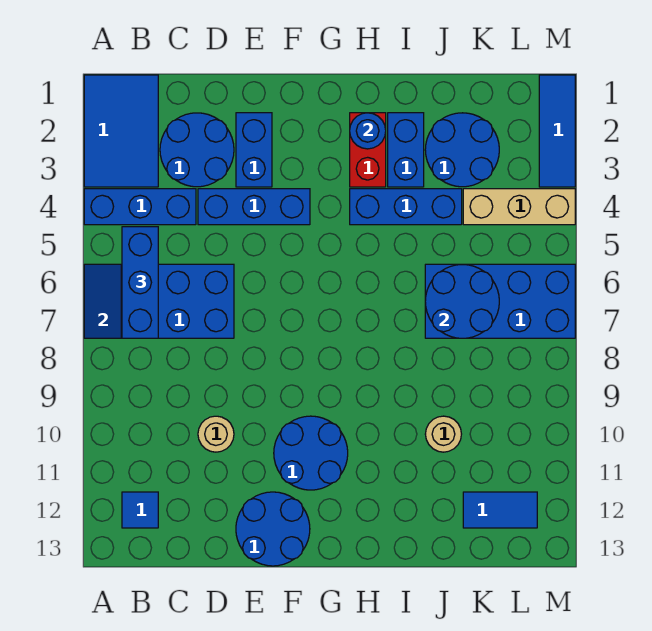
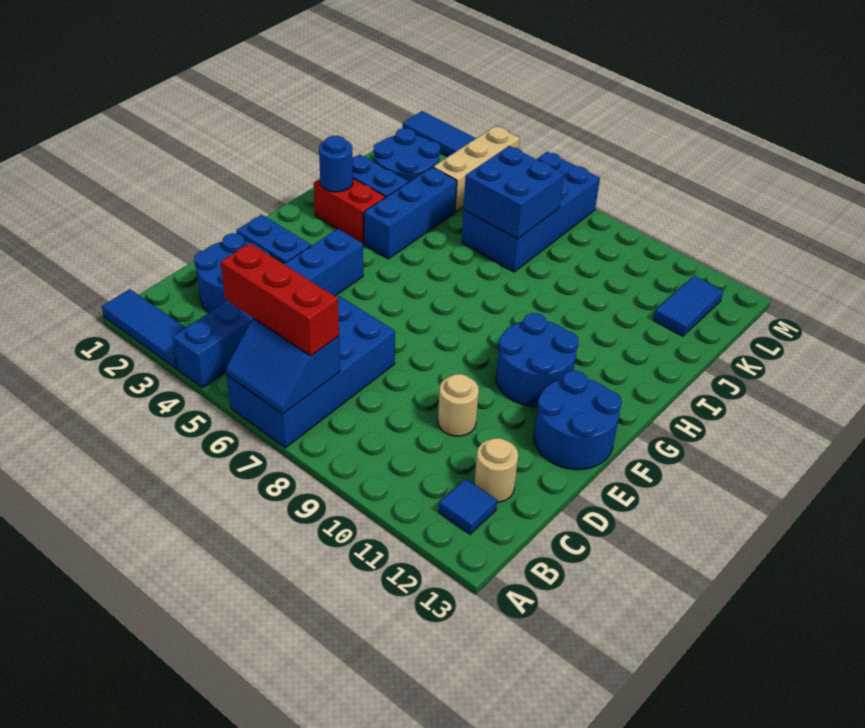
blue 2x3 tile [84,75,158,187] -> blue 1x3 tile [102,289,185,369]
blue 1x3 brick [122,227,158,338] -> red 1x3 brick [221,243,339,356]
blue 2x2 round brick [425,264,499,338] -> blue 2x2 brick [464,146,564,239]
tan 1x1 round brick [425,416,461,452] -> tan 1x1 round brick moved to [474,438,518,502]

